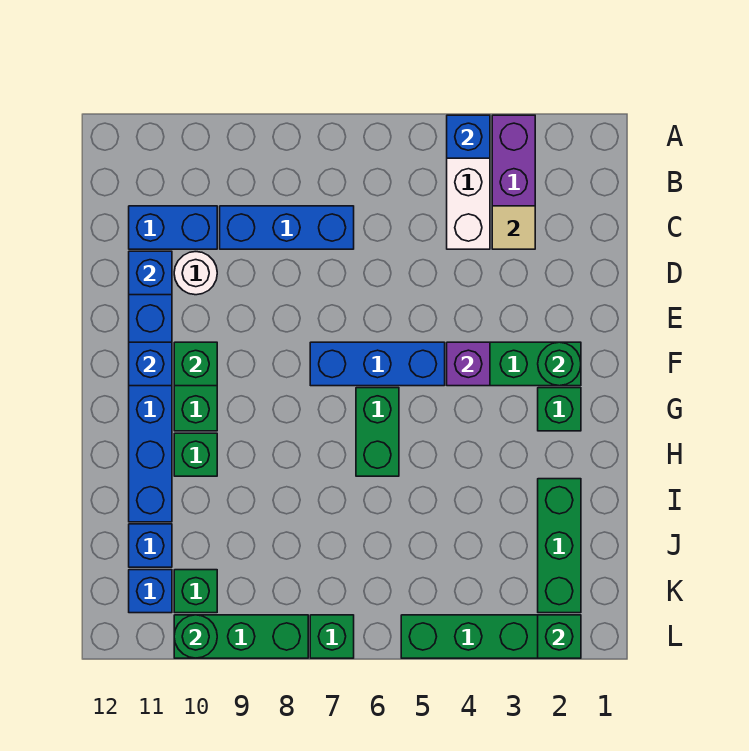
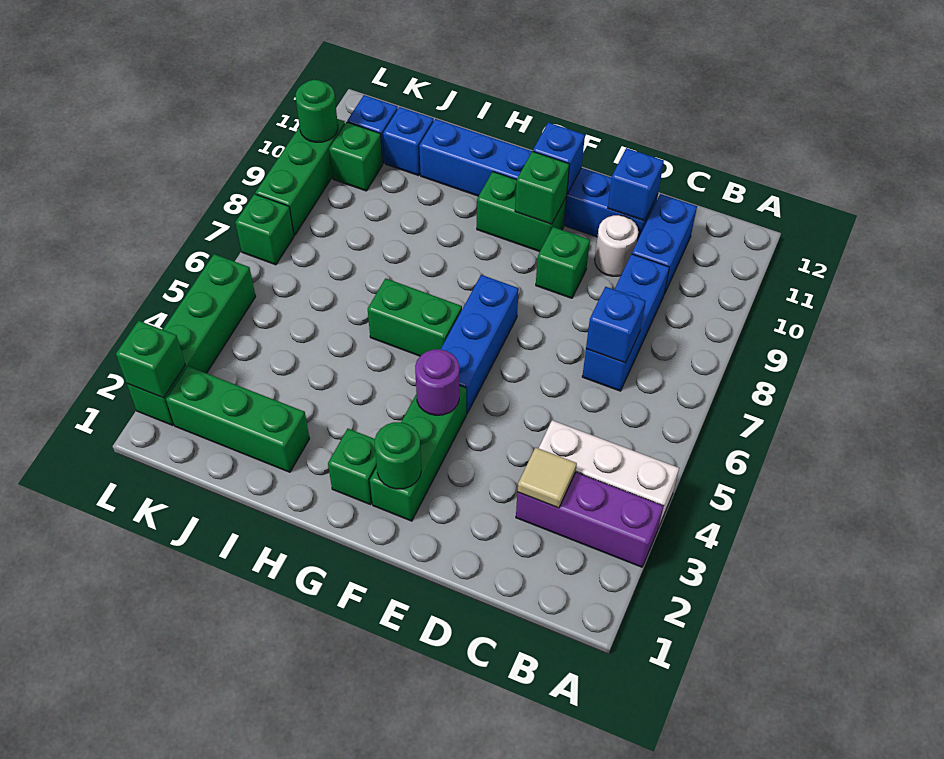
blue 1x1 brick [447,115,490,158] -> blue 1x1 brick moved to [586,287,645,363]
purple 1x1 brick [447,342,490,386] -> purple 1x1 round brick [415,349,459,415]
green 1x1 brick [174,433,217,476] -> green 1x1 brick moved to [536,227,590,298]

